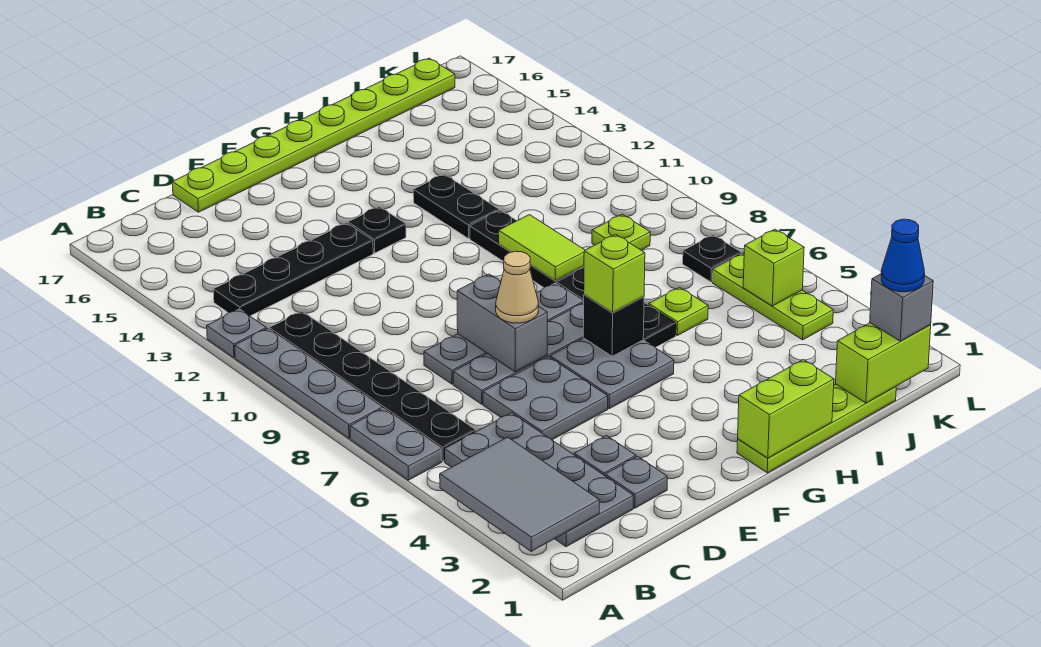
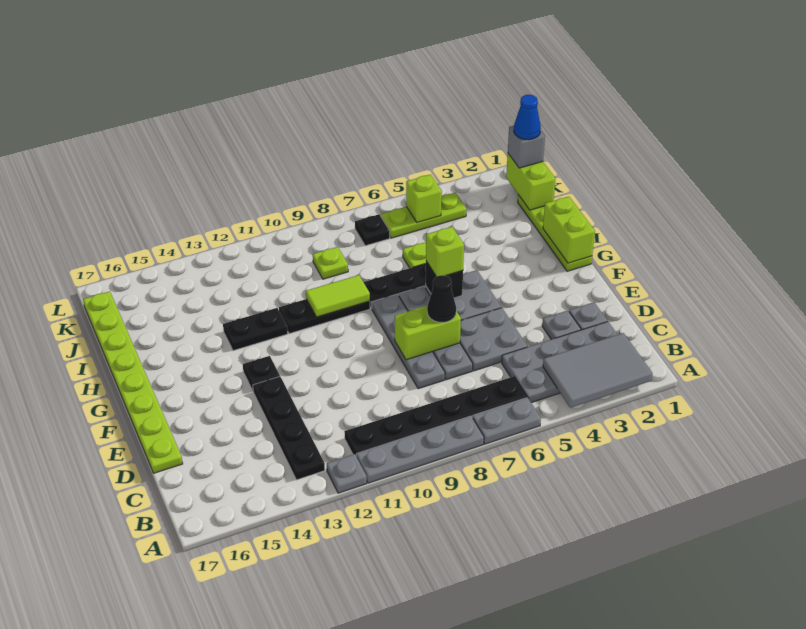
grey 1x2 brick [457,274,547,372] -> lime 1x2 brick [395,306,461,360]
tan 1x1 cone [496,251,538,323] -> black 1x1 cone [427,275,456,323]

